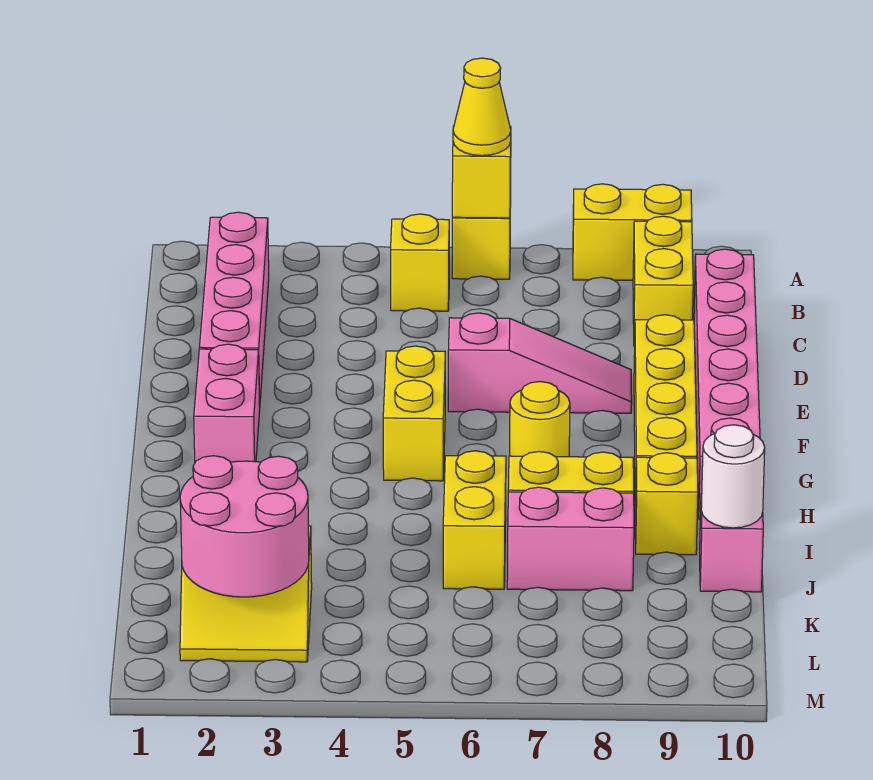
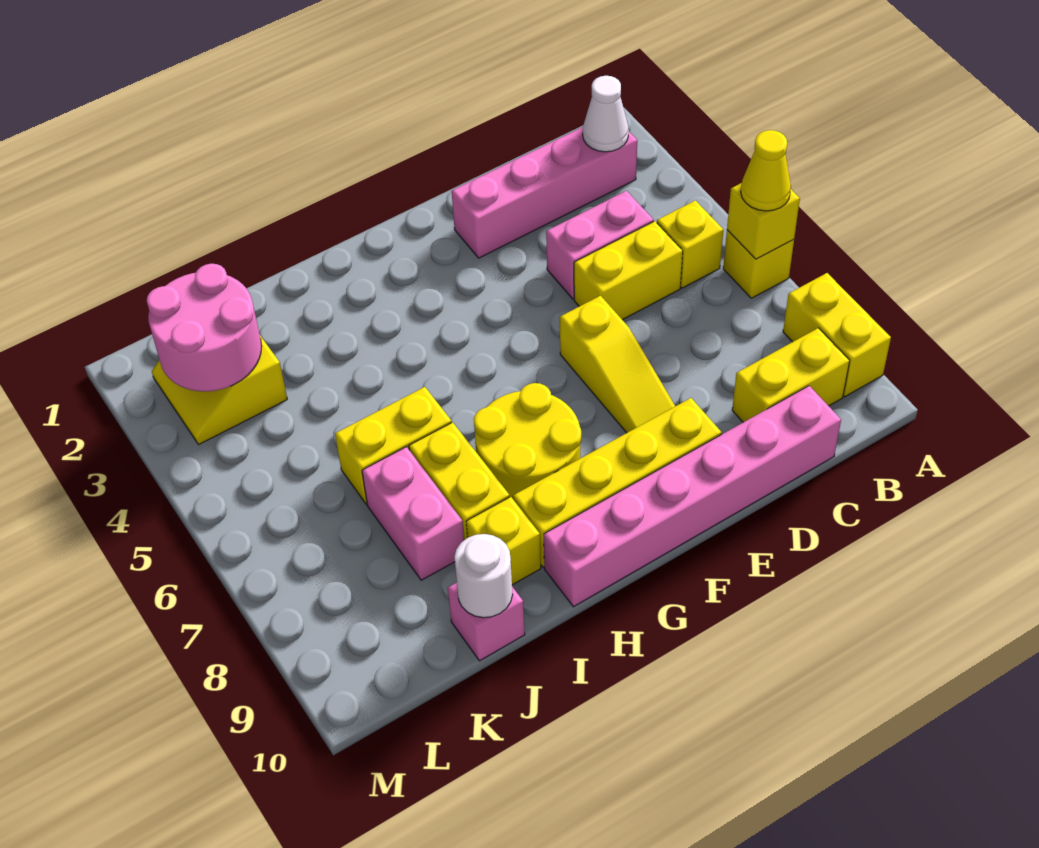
none -> white 1x1 cone [583,76,629,152]
pink 1x3 slope [448,313,632,413] -> yellow 1x3 slope [560,296,675,433]
pink 1x2 brick [194,344,260,462] -> pink 1x2 brick moved to [546,191,654,299]
yellow 1x2 brick [383,346,445,481] -> yellow 1x2 brick moved to [574,221,683,320]
yellow 1x1 round brick [510,382,570,457] -> yellow 2x2 round brick [474,383,581,499]

